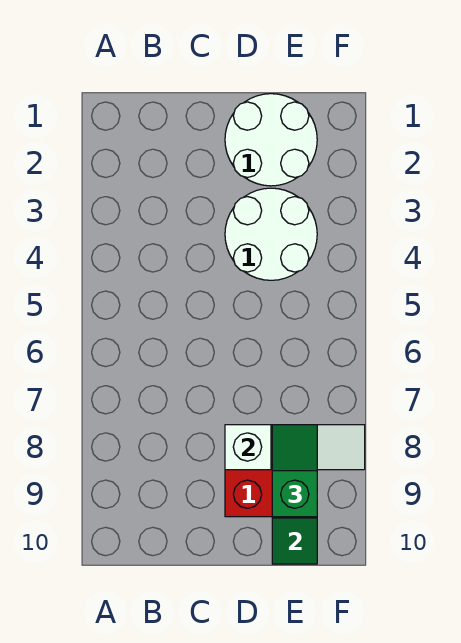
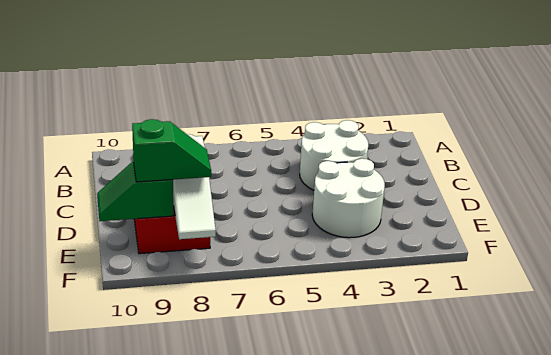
white 2x2 round brick [225,94,317,186] -> white 2x2 round brick moved to [300,120,368,190]

